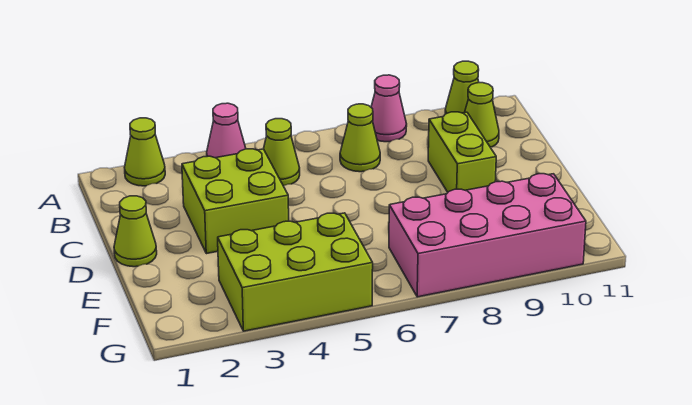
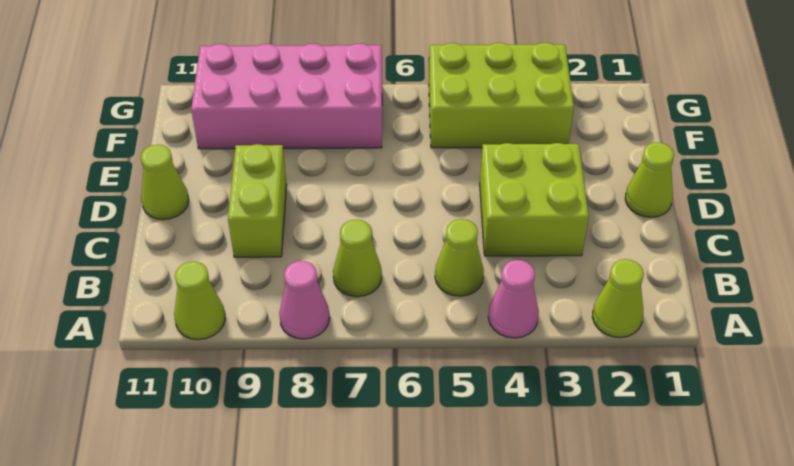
lime 1x1 cone [465,83,499,147] -> lime 1x1 cone moved to [141,145,189,220]

